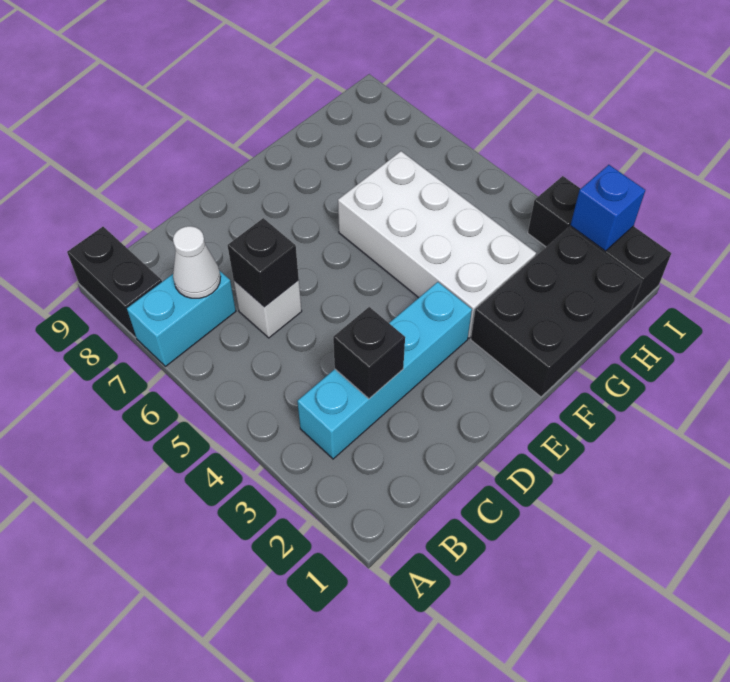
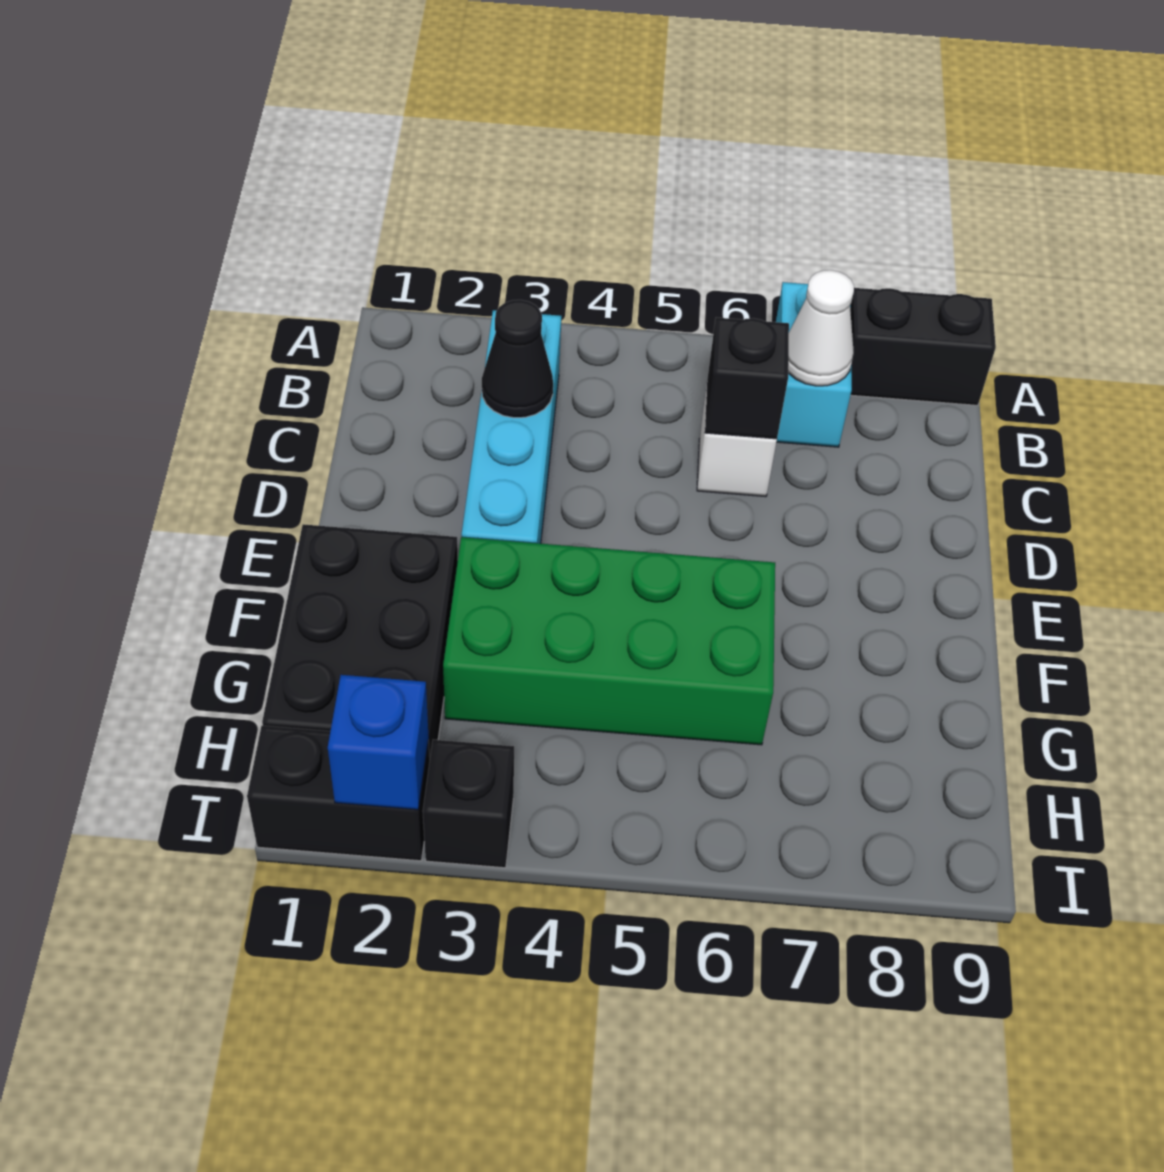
black 1x1 brick [333,307,405,399] -> black 1x1 cone [482,300,553,418]
white 2x4 brick [338,151,536,338] -> green 2x4 brick [443,537,775,745]

